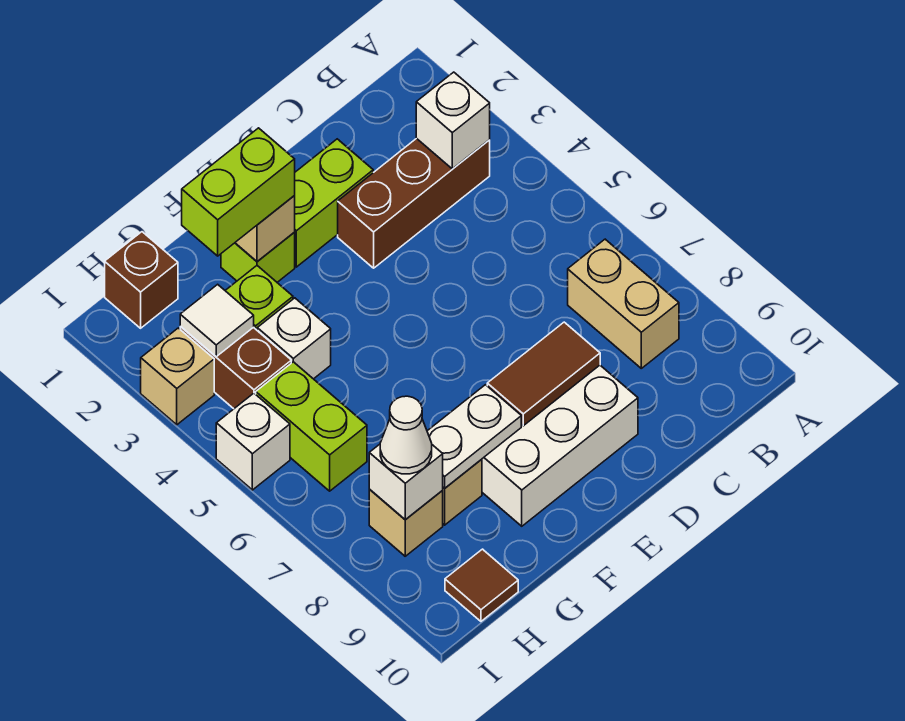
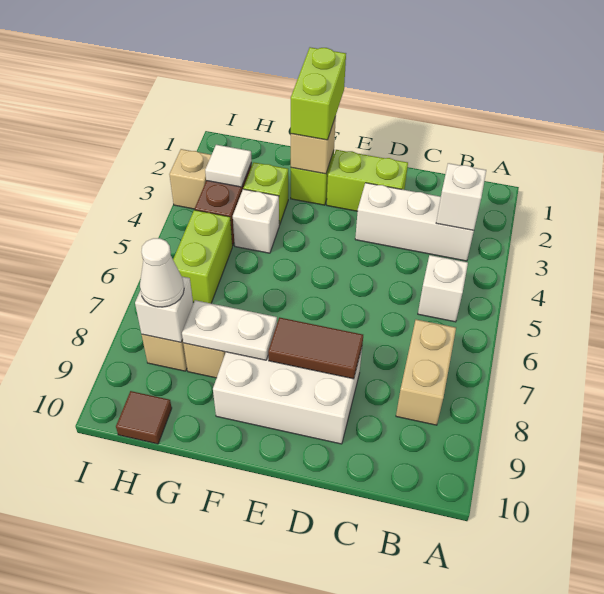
brown 1x3 brick [338,138,490,268] -> white 1x3 brick [355,183,474,261]
lime 1x2 brick [182,128,295,256] -> lime 1x2 brick turned to [291,47,346,140]
brown 1x1 brick [105,232,178,328] -> none
white 1x1 brick [216,393,290,490] -> white 1x1 brick moved to [418,255,468,322]

